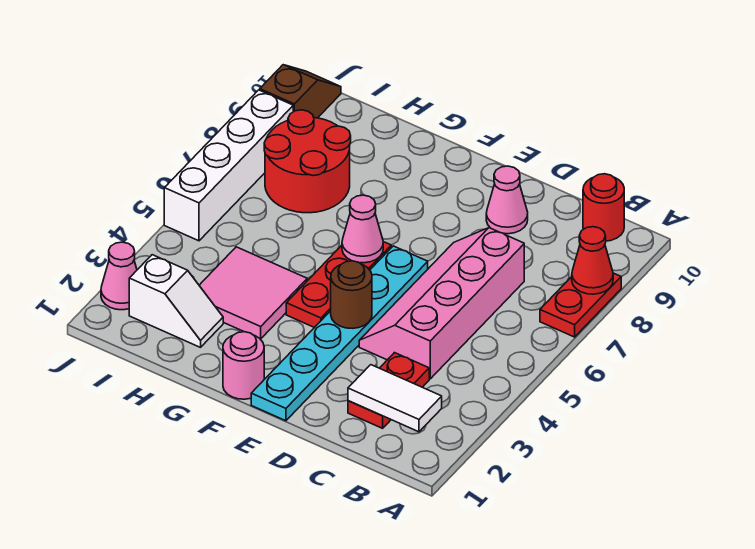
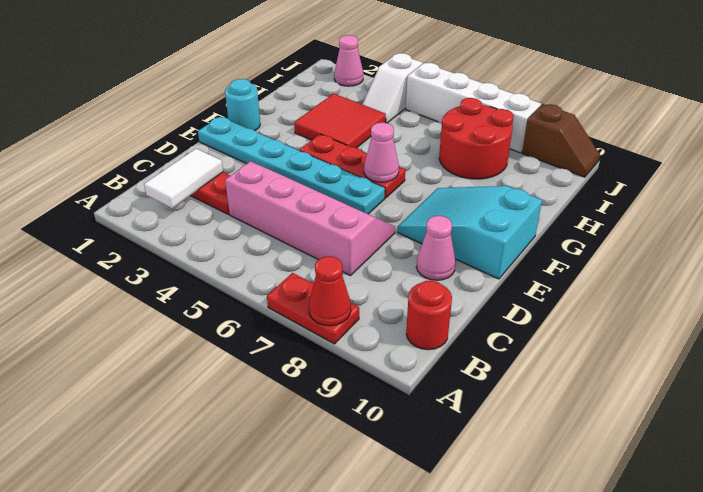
brown 1x1 round brick [331,261,372,328] -> none
none -> cyan 2x3 slope [398,186,542,279]
pink 1x1 round brick [223,332,264,399] -> cyan 1x1 round brick [225,79,260,131]
pink 2x2 tile [199,247,307,339] -> red 2x2 tile [294,94,386,148]
white 1x2 slope [129,255,223,347] -> white 1x2 slope moved to [362,53,423,123]

